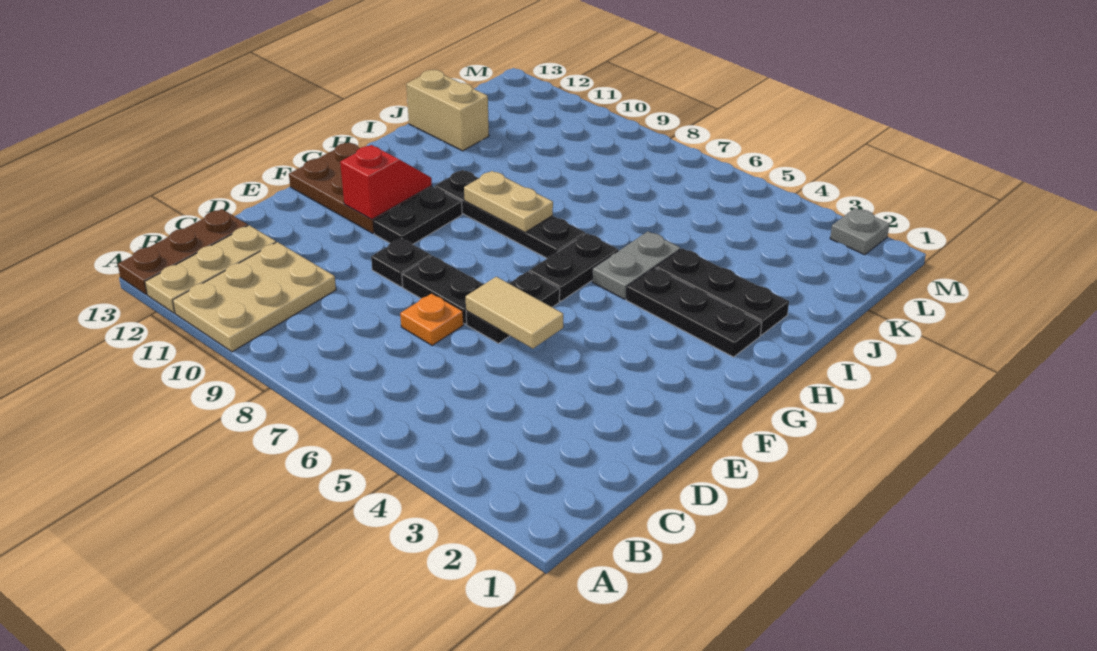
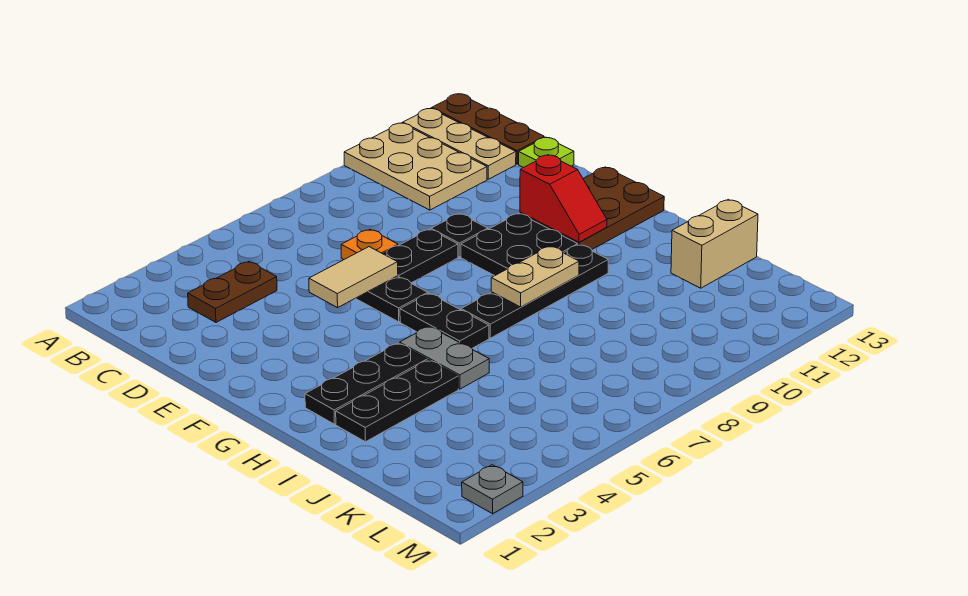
none -> brown 1x2 plate [188,262,277,322]
none -> lime 1x1 plate [519,138,574,168]
black 1x2 plate [373,187,462,244] -> black 2x2 plate [461,213,578,276]

